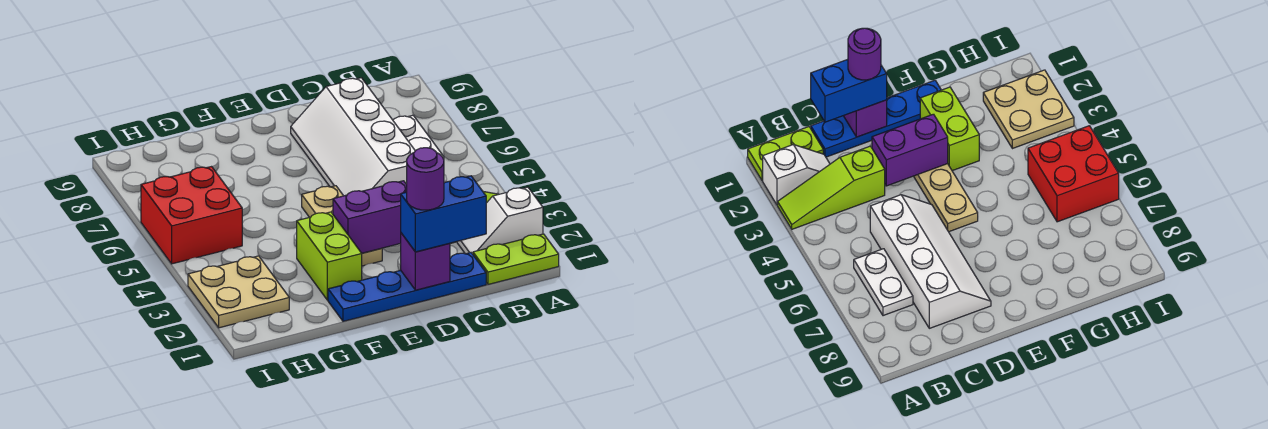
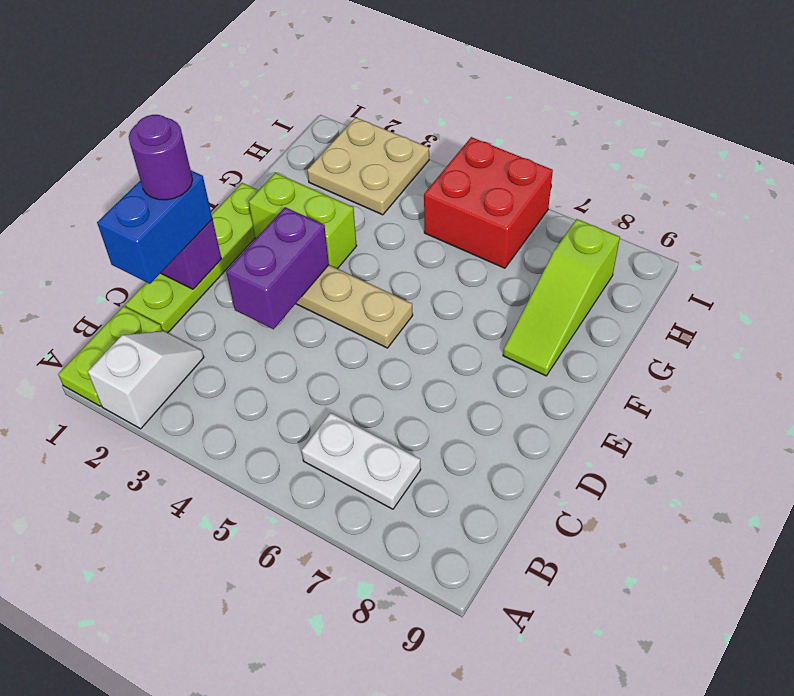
lime 1x3 slope [778,146,885,229] -> lime 1x3 slope moved to [503,219,620,376]
blue 1x4 plate [328,253,486,321] -> lime 1x4 plate [125,183,259,333]
white 2x4 slope [291,78,415,196] -> none

